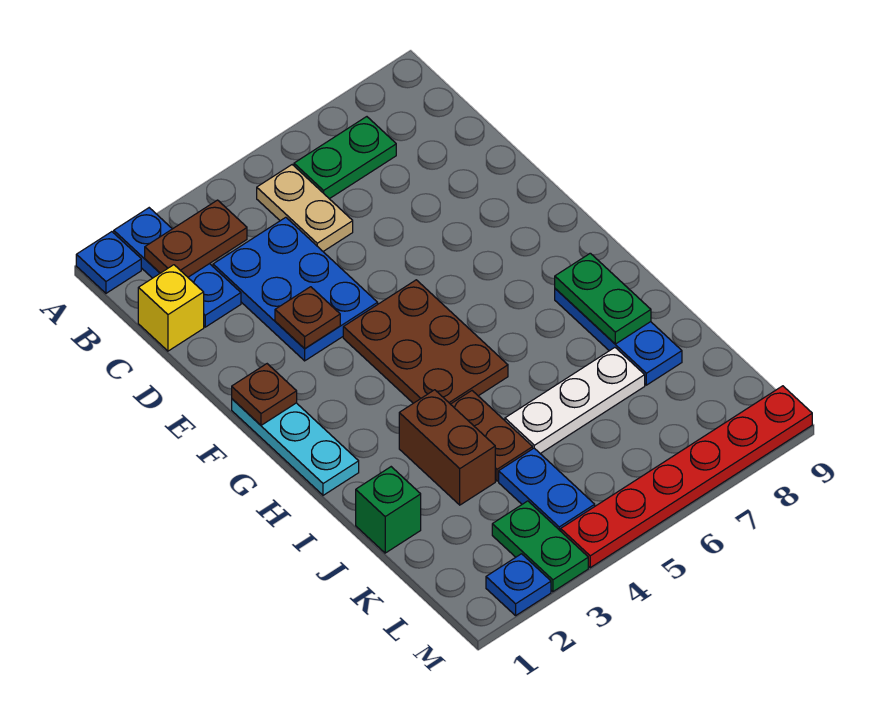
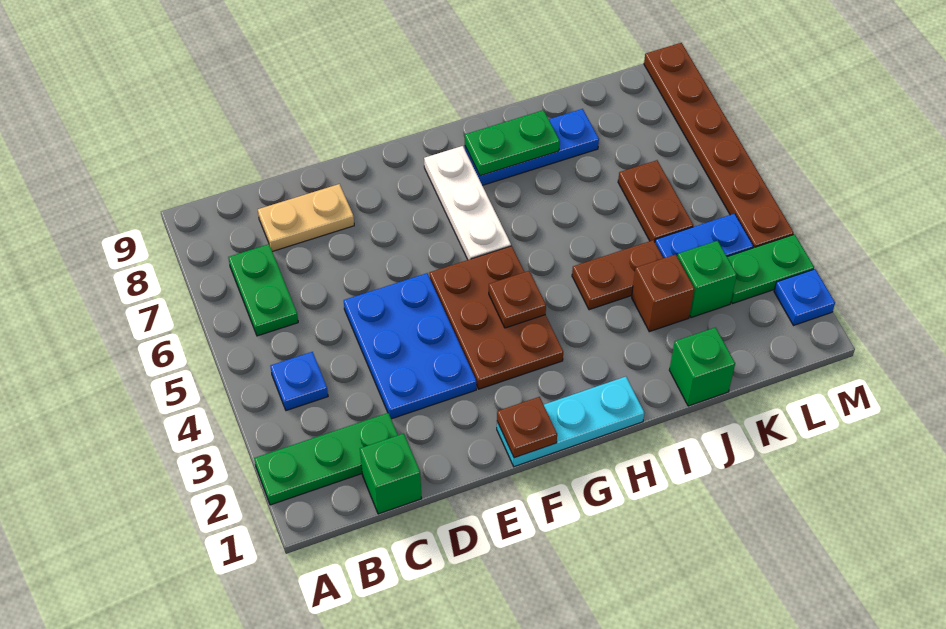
blue 1x1 plate [76,232,141,293] -> blue 1x1 plate moved to [270,352,328,411]
blue 1x3 plate [114,208,241,327] -> green 1x3 plate [254,413,398,505]
brown 1x2 plate [145,200,247,277] -> brown 1x2 plate moved to [618,160,693,242]
tan 1x2 plate [257,165,353,251] -> tan 1x2 plate moved to [258,184,354,252]
yellow 1x1 brick [138,265,204,351] -> green 1x1 brick [360,433,422,514]
blue 2x3 plate [213,217,378,361] -> blue 2x3 plate turned to [344,273,476,419]
brown 1x1 plate [275,287,340,349] -> brown 1x1 plate moved to [489,271,546,328]
brown 2x3 plate [343,280,508,404] -> brown 2x3 plate turned to [429,246,563,389]
brown 1x2 brick [399,390,495,505] -> brown 1x1 brick [632,254,694,332]
white 1x3 plate [505,348,645,453] -> white 1x3 plate moved to [424,146,511,260]
none -> green 1x1 brick [677,241,737,318]
red 1x6 plate [561,386,812,568] -> brown 1x6 plate [644,43,794,248]

